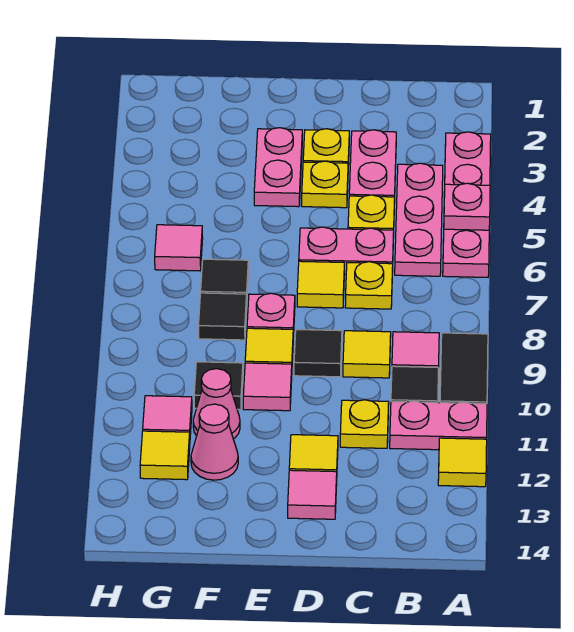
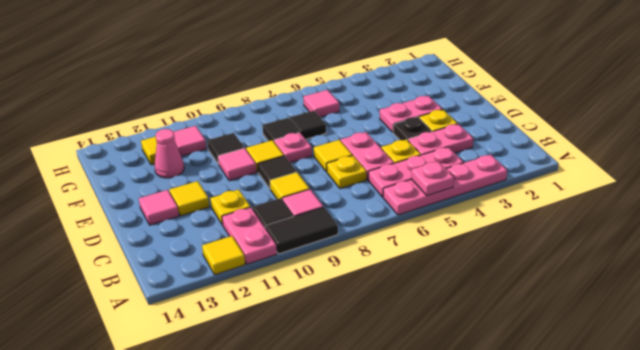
yellow 1x1 plate [302,161,348,208] -> black 1x1 plate [393,117,432,140]
pink 1x1 cone [193,369,240,439] -> none

